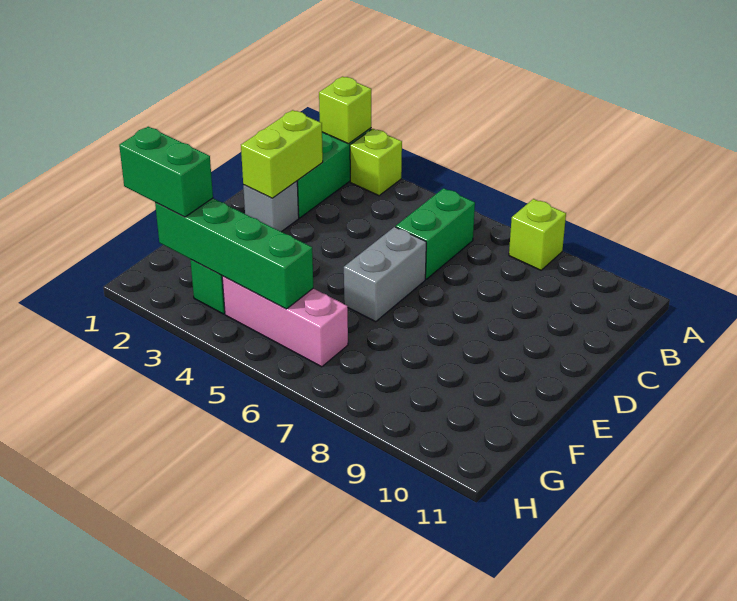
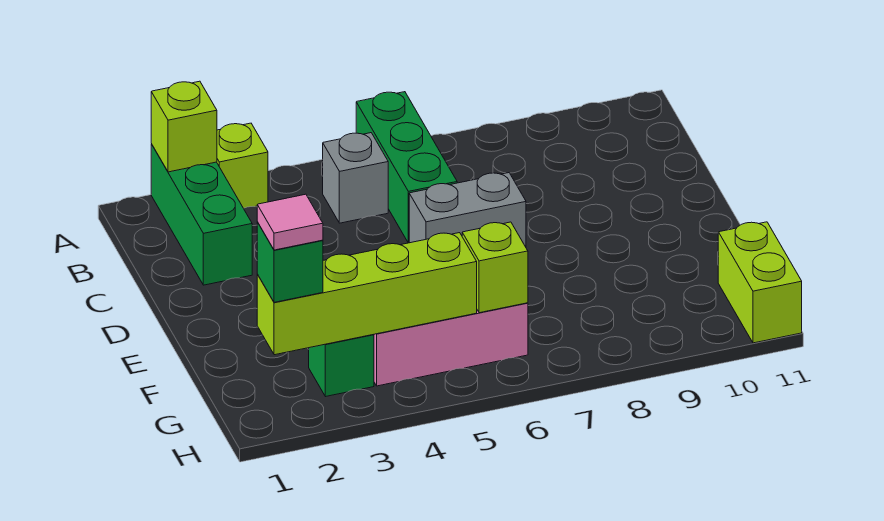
lime 1x1 brick [509,199,566,270] -> lime 1x1 brick moved to [462,222,528,313]
green 1x2 brick [396,188,475,279] -> green 1x3 brick [356,92,457,243]
lime 1x2 brick [241,110,323,198] -> lime 1x2 brick moved to [718,222,802,343]
grey 1x1 brick [243,181,299,232] -> grey 1x1 brick moved to [323,133,388,223]
grey 1x2 brick [344,227,426,322] -> grey 1x2 brick turned to [409,173,526,247]
green 1x2 brick [119,127,213,217] -> green 1x1 brick [257,222,323,302]
green 1x4 brick [155,198,313,309] -> lime 1x4 brick [257,233,477,355]
none -> pink 1x1 tile [257,194,323,250]

